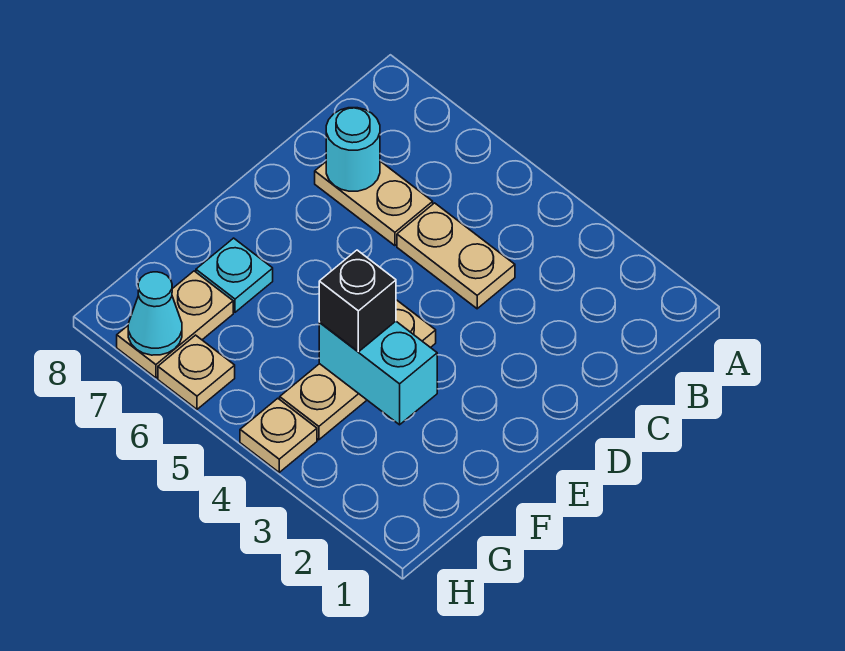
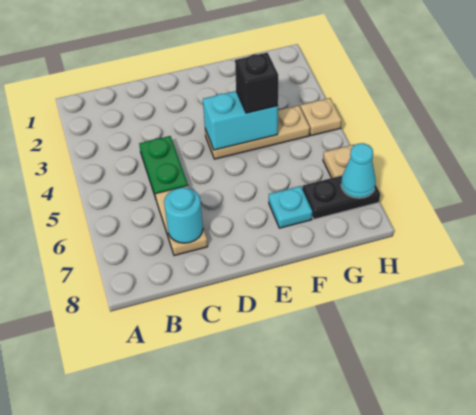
tan 1x2 plate [397,203,515,309] -> green 1x2 plate [139,136,188,199]
cyan 1x2 brick [319,321,437,425] -> cyan 1x2 brick turned to [203,91,278,150]
tan 1x2 plate [117,271,233,378] -> black 1x2 plate [302,176,380,219]

